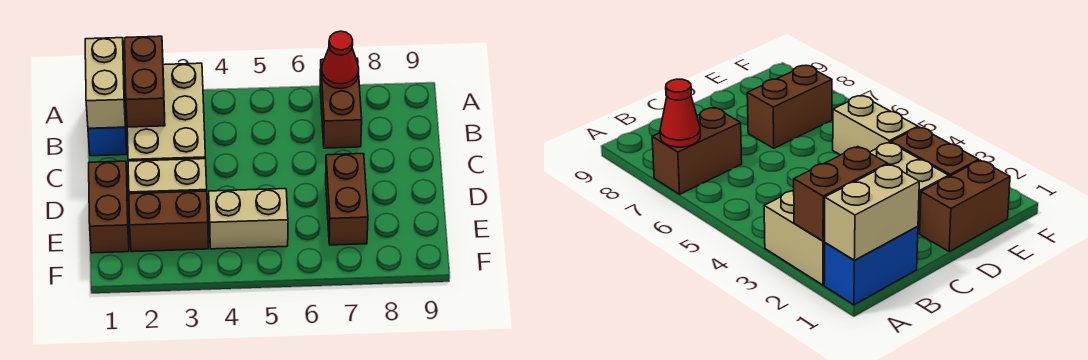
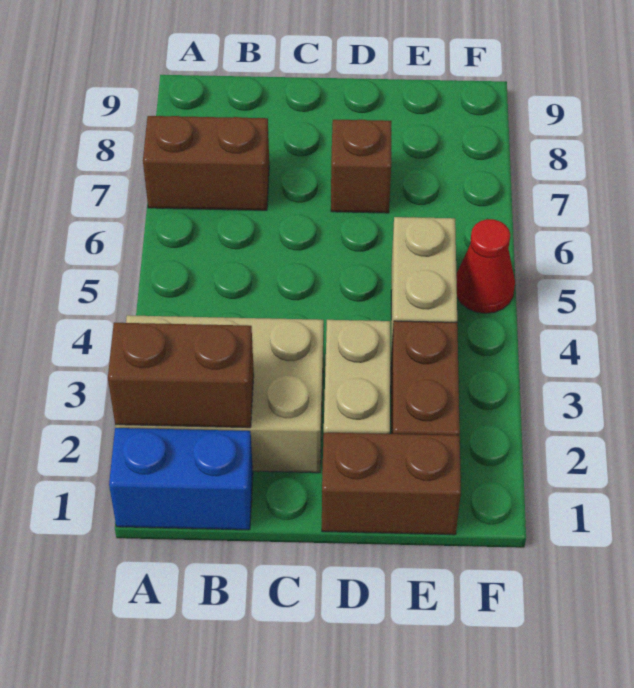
tan 1x2 brick [85,38,125,128] -> none
red 1x1 cone [322,31,359,88] -> red 1x1 cone moved to [456,219,515,313]
brown 1x2 brick [326,154,368,245] -> brown 1x1 brick [331,120,391,213]

